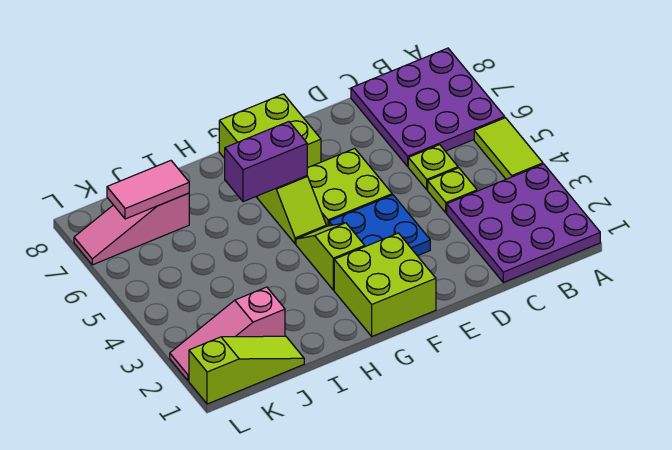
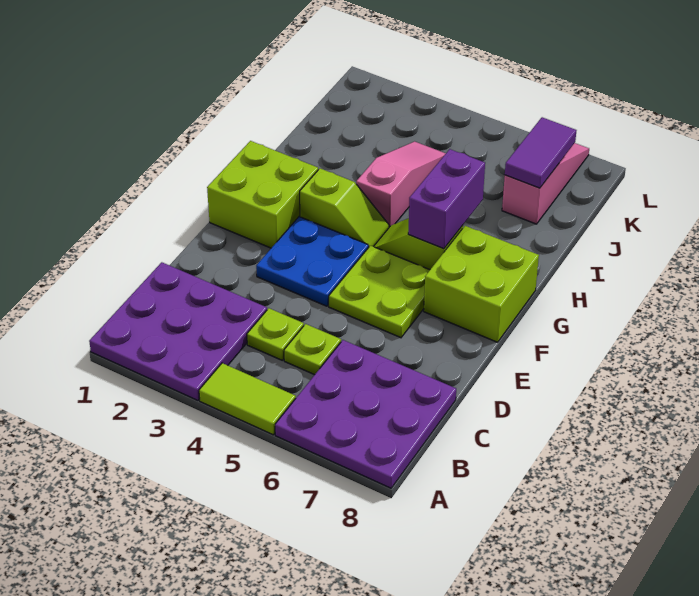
lime 1x3 slope [189,336,304,404] -> none
pink 1x3 slope [170,287,285,381] -> pink 1x3 slope moved to [356,141,446,227]
pink 1x2 tile [107,161,189,219] -> purple 1x2 tile [505,117,576,188]

